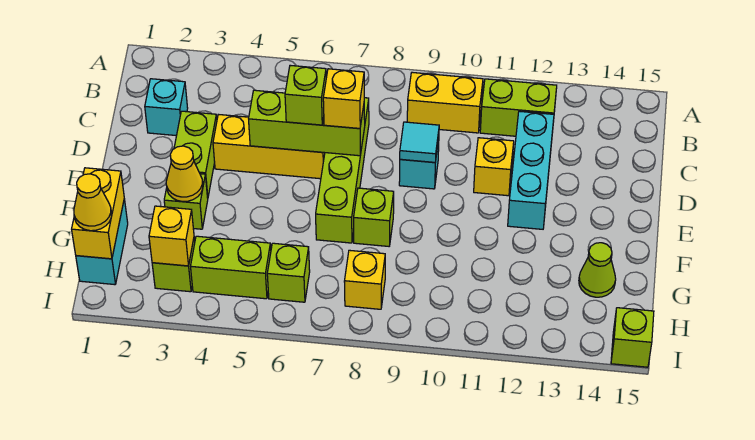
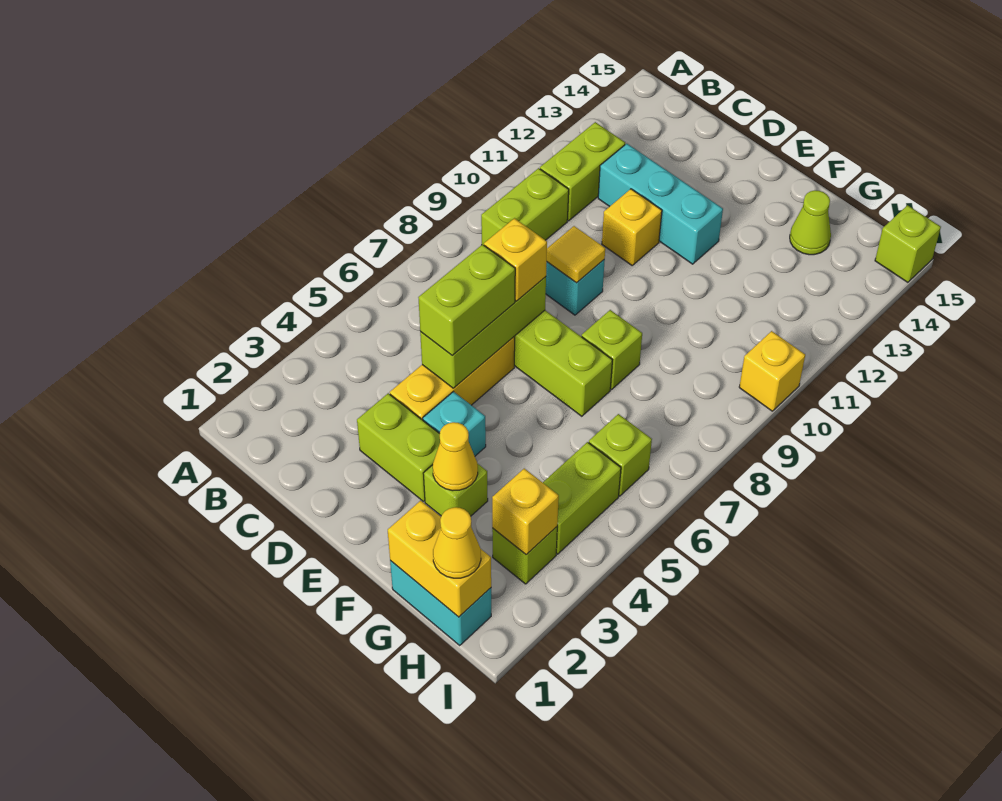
yellow 1x2 brick [407,72,483,133] -> lime 1x2 brick [481,168,569,245]
cyan 1x1 brick [145,79,188,136] -> cyan 1x1 brick moved to [423,392,486,456]
lime 1x1 brick [285,65,326,125] -> lime 1x2 brick [418,245,515,356]
cyan 1x1 tile [400,122,439,162] -> yellow 1x1 tile [547,226,605,283]
yellow 1x1 brick [344,250,385,309] -> yellow 1x1 brick moved to [739,331,805,411]

